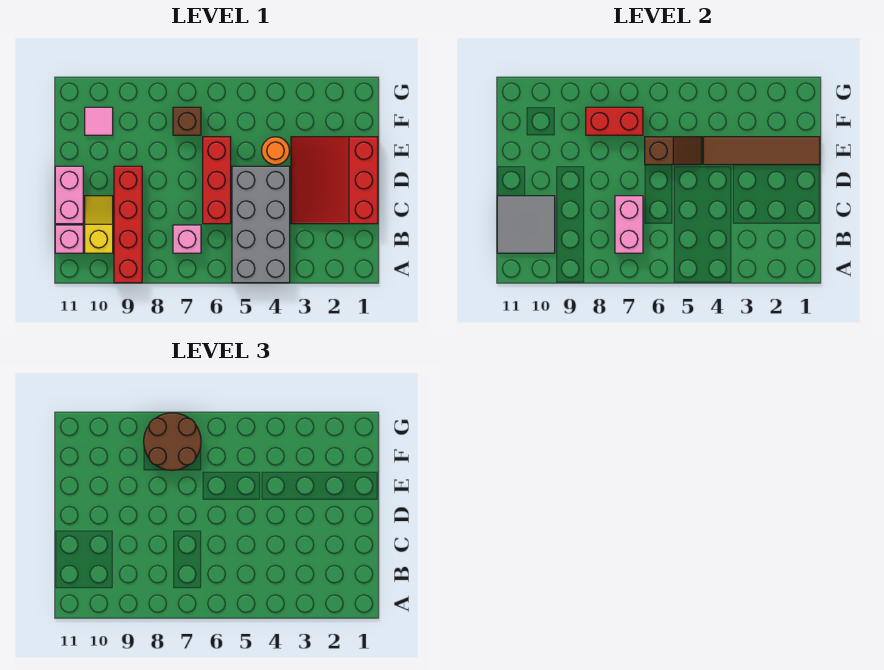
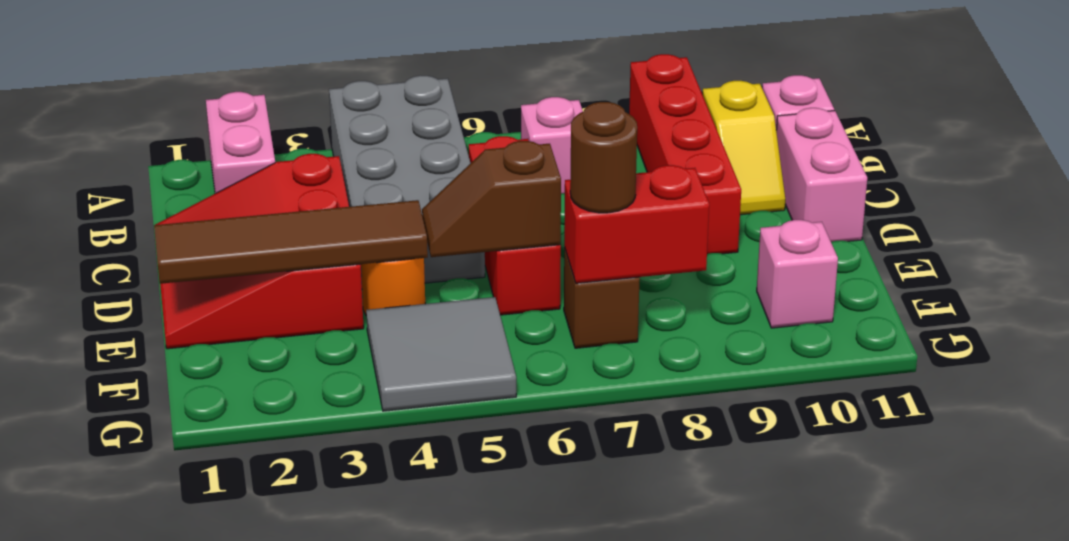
pink 1x2 brick [615,196,643,253] -> pink 1x2 brick moved to [206,92,275,193]
grey 2x2 tile [497,196,555,253] -> grey 2x2 tile moved to [366,297,516,411]
red 3x3 slope [291,137,378,224] -> red 3x3 slope turned to [155,154,364,349]
brown 2x2 round brick [144,413,201,470] -> brown 1x1 round brick [570,102,637,213]
pink 1x1 tile [85,107,113,135] -> pink 1x1 brick [757,220,838,328]

